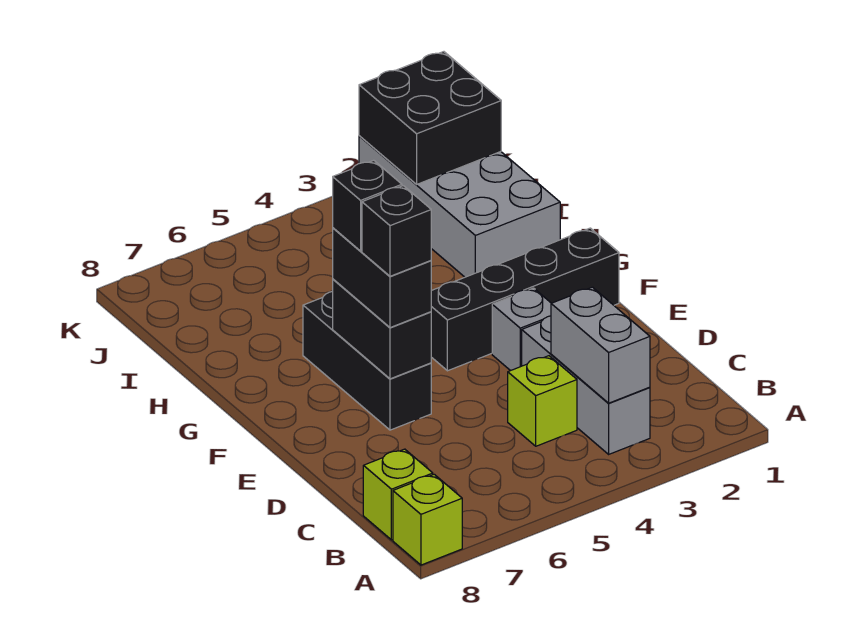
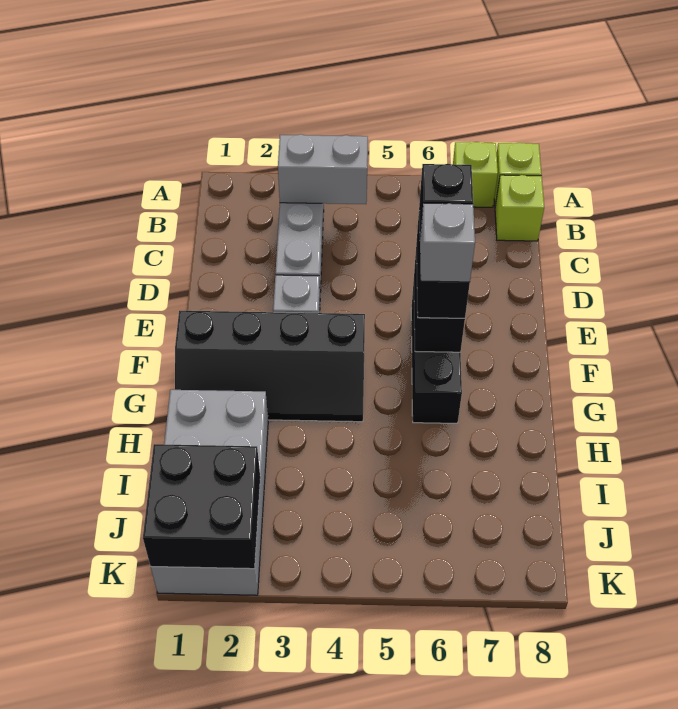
grey 1x2 brick [551,287,650,403] -> grey 1x2 brick turned to [278,134,368,204]
lime 1x1 brick [508,356,577,446] -> lime 1x1 brick moved to [453,142,498,207]
black 1x1 brick [333,160,402,251] -> grey 1x1 brick [420,203,475,282]

